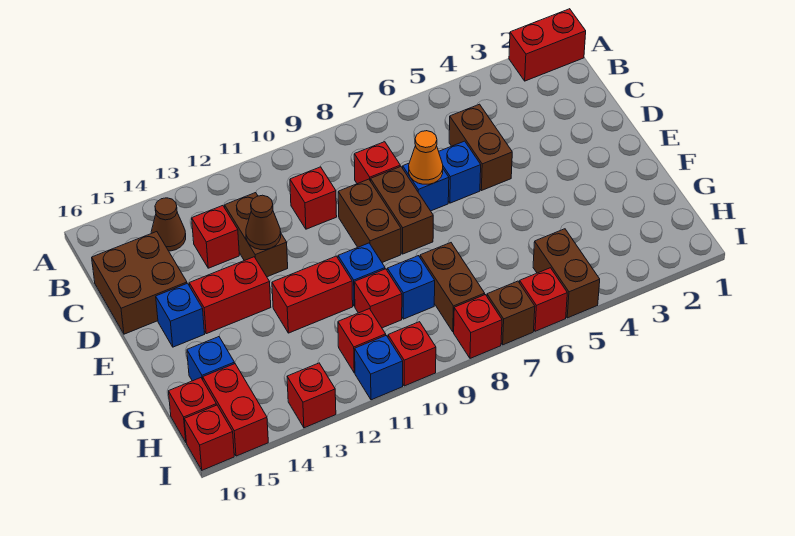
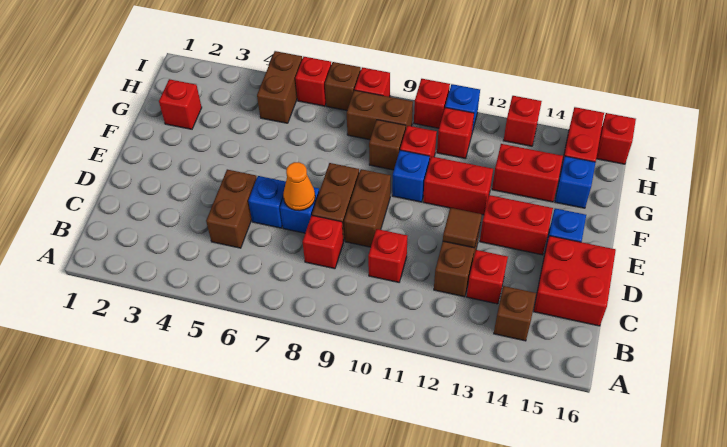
red 1x2 brick [509,9,586,81] -> red 1x2 brick moved to [492,144,563,202]
brown 1x1 cone [151,198,186,251] -> brown 1x1 brick [494,286,536,341]
brown 2x2 brick [92,232,187,334] -> red 2x2 brick [534,236,616,326]
brown 1x1 cone [246,195,281,250] -> brown 1x1 tile [443,208,482,248]
brown 1x2 brick [420,243,485,332] -> brown 1x2 brick turned to [347,90,413,140]
blue 1x1 brick [387,256,435,319] -> brown 1x1 brick [369,120,406,170]
red 1x1 brick [169,378,216,442] -> red 1x1 brick moved to [159,79,202,129]

